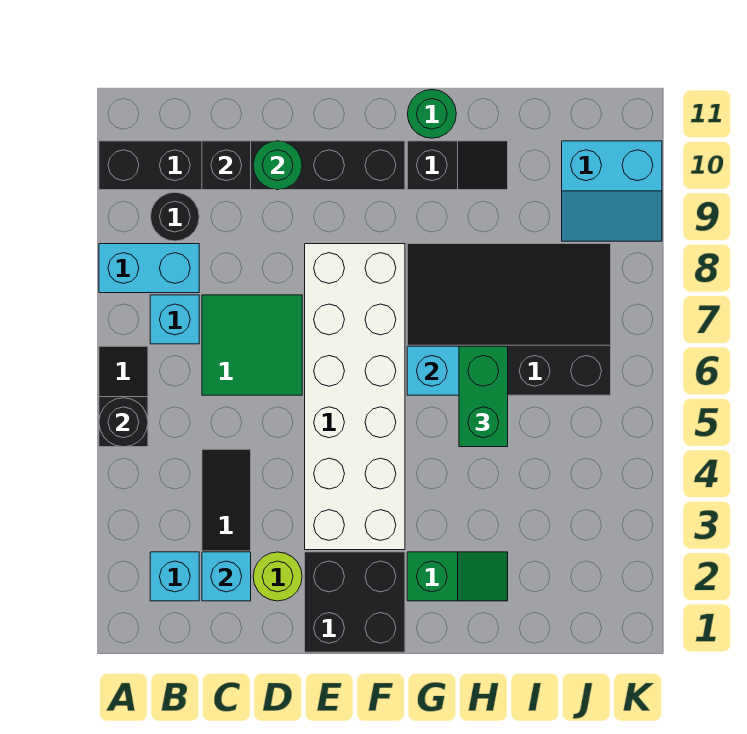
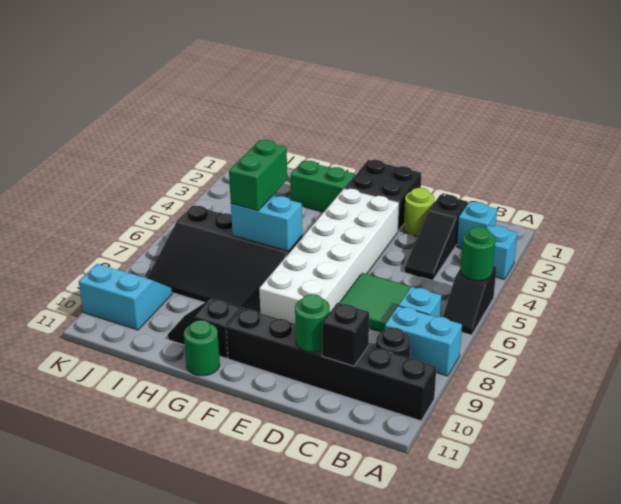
black 1x1 round brick [99,398,148,447] -> green 1x1 round brick [460,227,496,281]
cyan 1x1 brick [202,552,251,601] -> cyan 1x1 brick moved to [486,225,517,279]
green 1x2 slope [407,552,508,601] -> green 1x2 brick [290,161,355,212]

